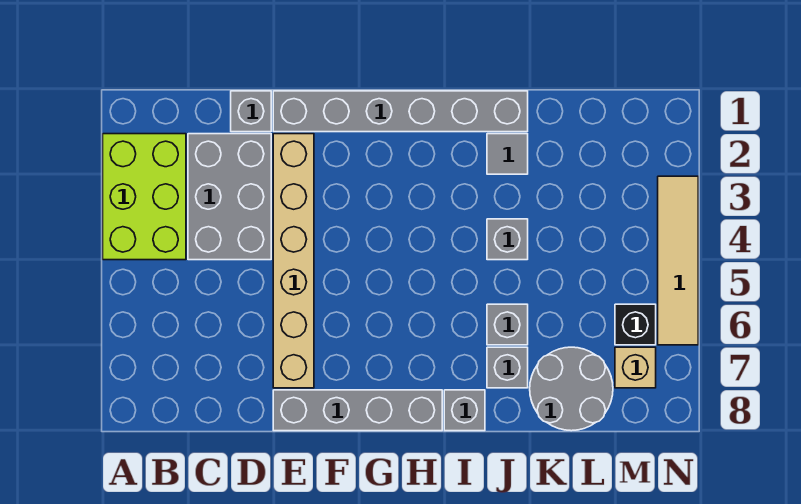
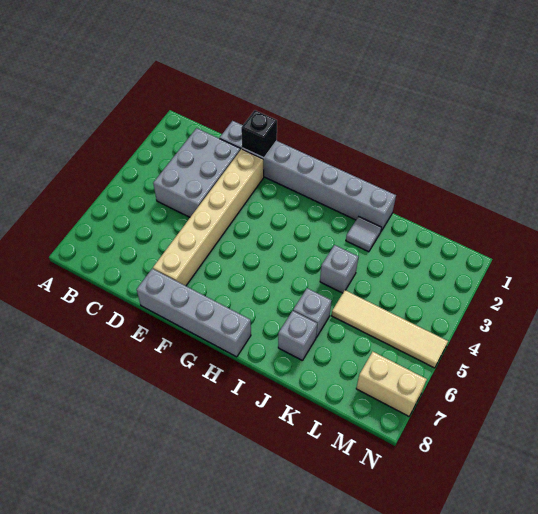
lime 2x3 brick [103,134,186,260] -> none
grey 1x1 brick [444,390,485,431] -> none
grey 2x2 round brick [530,347,613,431] -> none
black 1x1 brick [615,304,656,345] -> black 1x1 brick moved to [241,110,277,158]
tan 1x1 brick [615,347,656,388] -> tan 1x2 brick [356,352,427,416]
tan 1x4 tile [658,176,698,345] -> tan 1x4 tile turned to [331,290,448,368]

